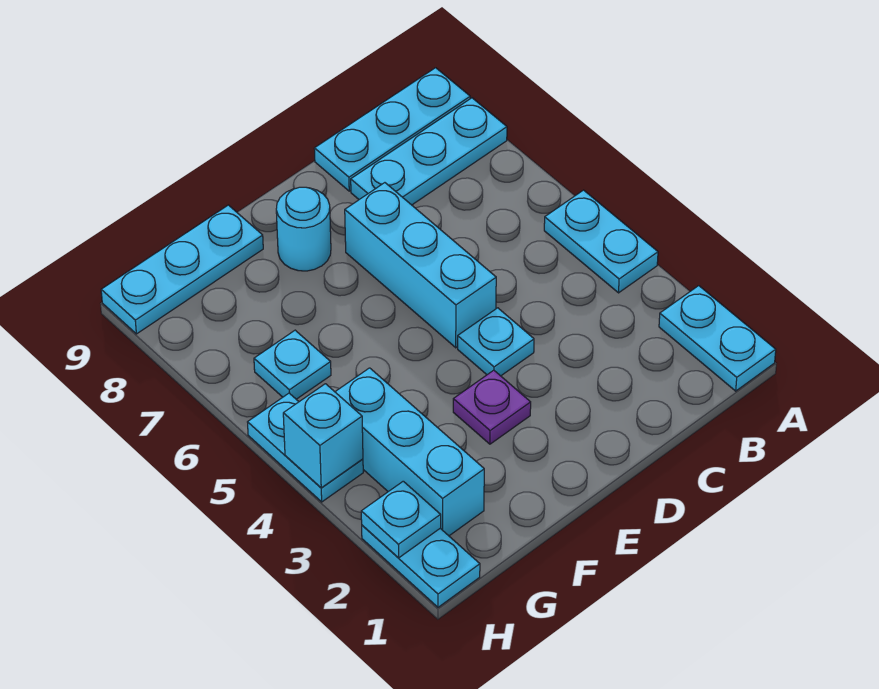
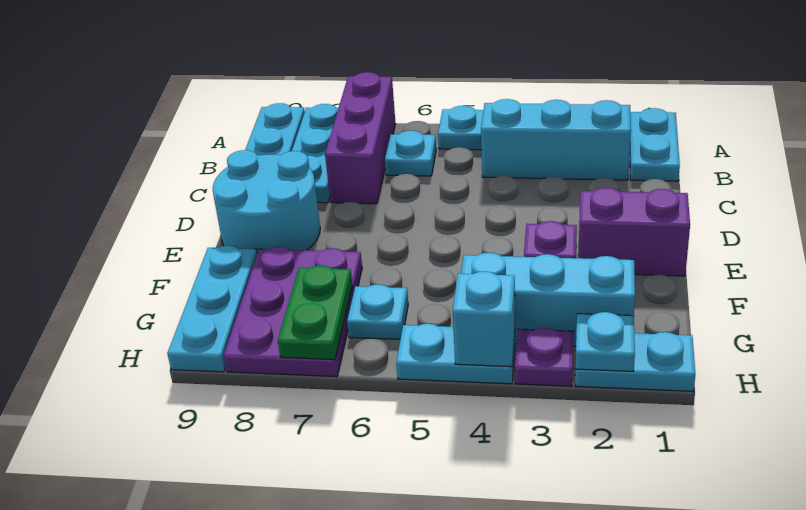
cyan 1x2 plate [659,286,776,391] -> cyan 1x2 plate turned to [630,108,680,181]
none -> purple 1x3 brick [325,72,396,204]
cyan 1x1 plate [458,308,534,376] -> cyan 1x1 plate moved to [385,131,436,176]
cyan 1x3 brick [345,183,496,348] -> cyan 1x3 brick moved to [481,99,631,180]
none -> purple 1x2 brick [578,188,690,276]
cyan 1x1 round brick [276,187,331,271] -> cyan 2x2 round brick [213,150,320,253]
none -> purple 2x3 plate [224,247,362,377]
none -> green 1x2 plate [278,265,353,360]
none -> purple 1x1 plate [515,328,574,386]

